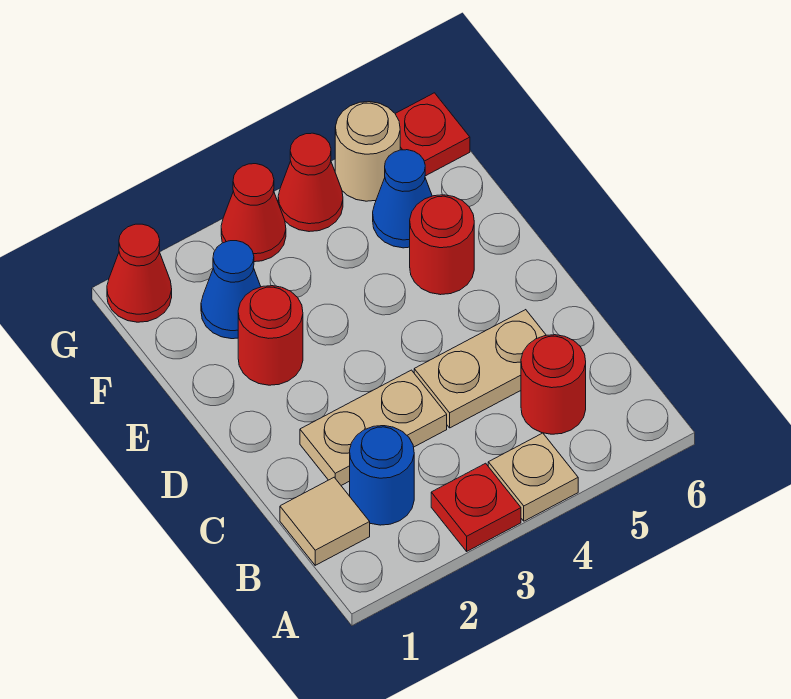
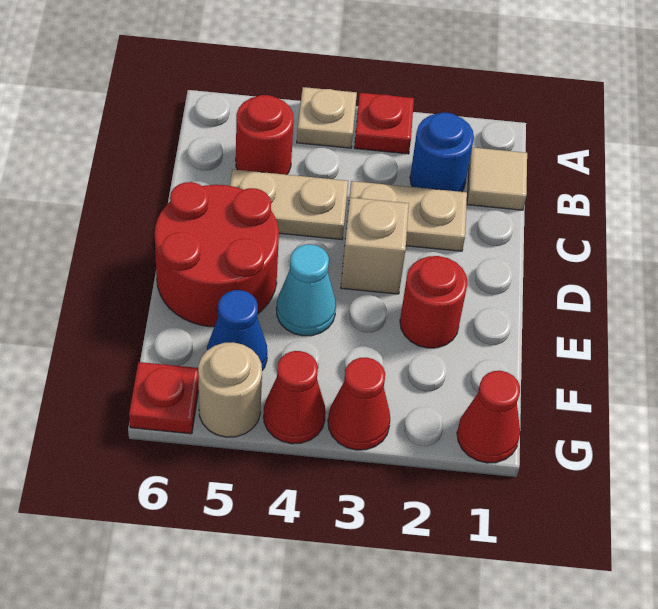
none -> tan 1x1 brick [341,197,409,294]
none -> cyan 1x1 cone [276,244,336,336]
red 1x1 round brick [410,195,474,295] -> red 2x2 round brick [155,182,279,327]
blue 1x1 cone [201,241,261,339] -> none

